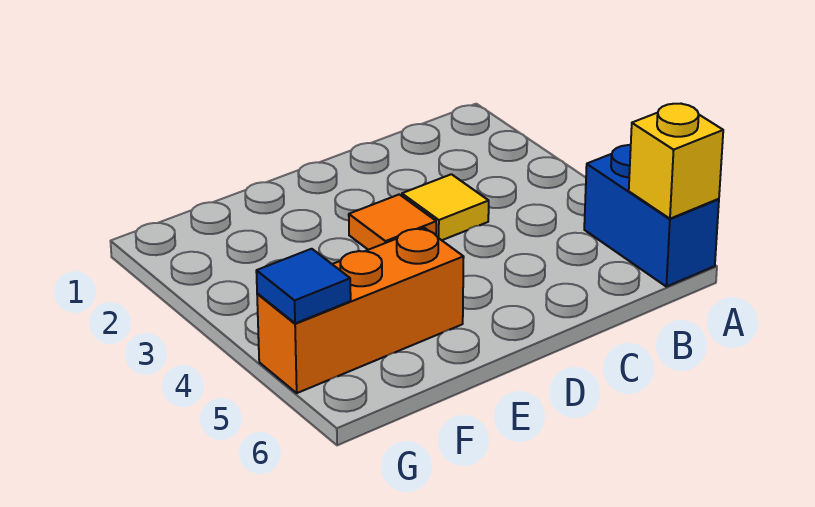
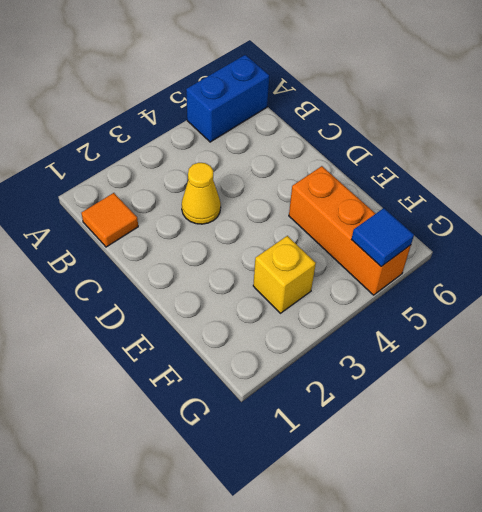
yellow 1x1 brick [629,104,723,219] -> yellow 1x1 brick moved to [253,236,316,313]
yellow 1x1 tile [402,174,489,240] -> yellow 1x1 cone [182,163,221,224]
orange 1x1 tile [349,194,436,250] -> orange 1x1 tile moved to [81,193,138,247]

